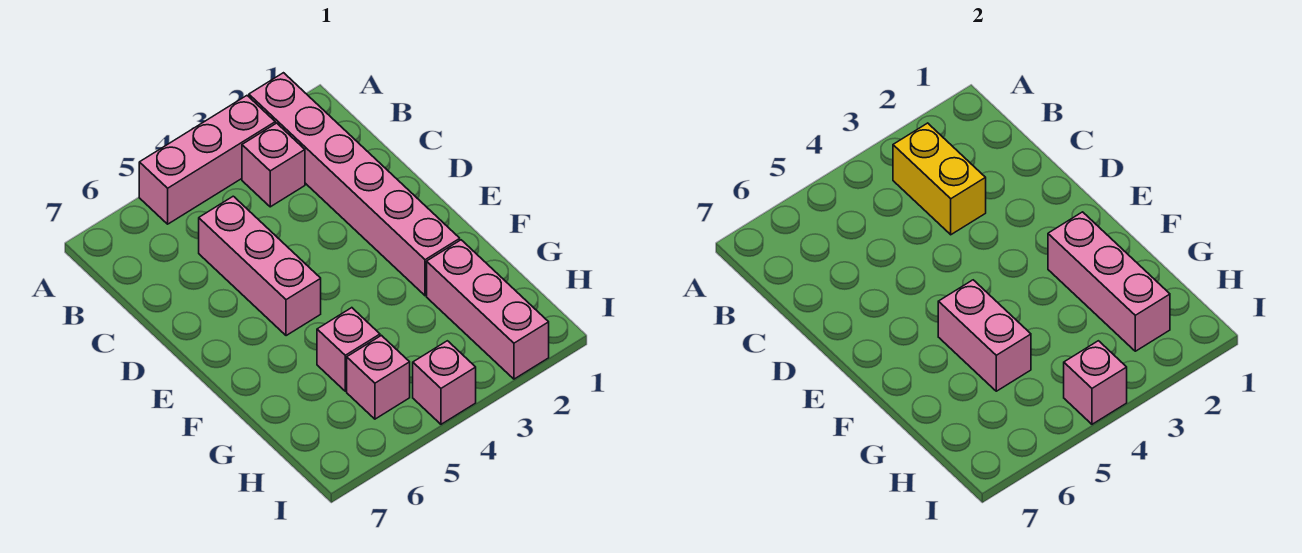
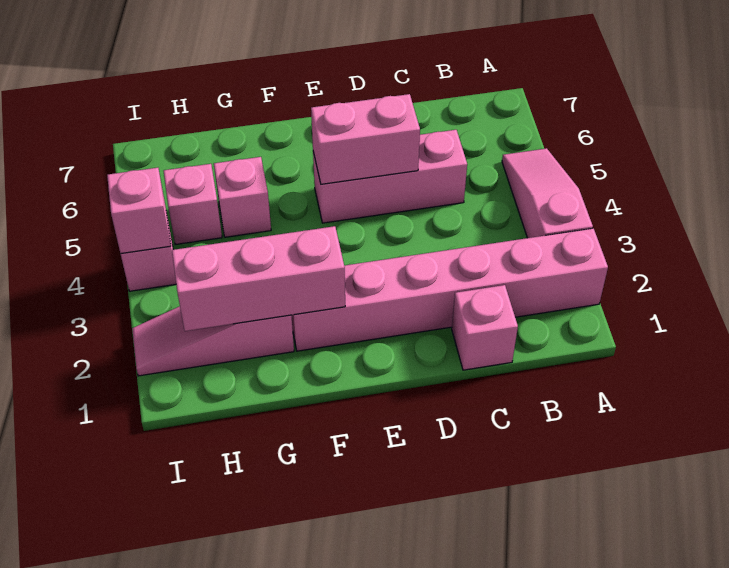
pink 1x3 brick [139,96,275,224] -> pink 1x3 slope [502,148,593,238]
pink 1x1 brick [242,123,305,207] -> pink 1x1 brick moved to [452,285,518,370]
yellow 1x2 brick [893,123,986,235] -> none
pink 1x2 brick [938,280,1031,391] -> pink 1x2 brick moved to [311,94,420,184]
pink 1x3 brick [427,240,549,379] -> pink 1x3 slope [132,306,294,376]

